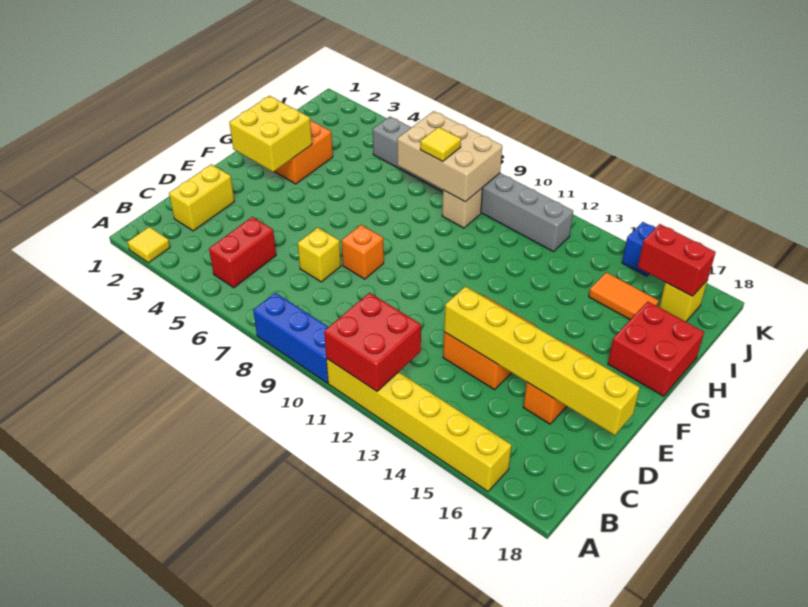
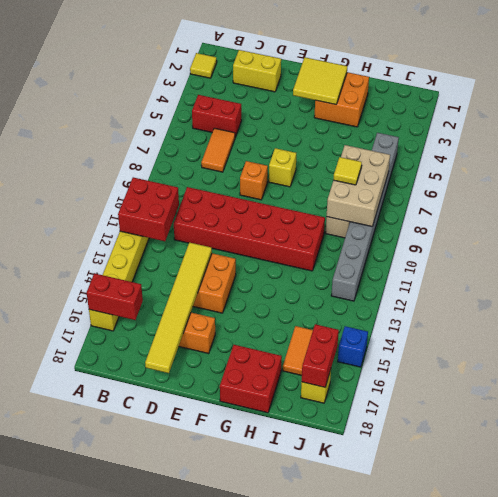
blue 1x3 brick [253,293,328,383] -> none
none -> red 1x2 brick [87,273,143,320]
none -> orange 1x2 tile [201,128,235,172]
none -> red 2x6 brick [174,187,325,271]
yellow 1x1 brick [298,227,341,282] -> yellow 1x1 brick moved to [269,148,296,187]
yellow 1x6 brick [444,286,640,435] -> yellow 1x6 tile [145,242,212,373]
yellow 2x2 brick [229,96,312,172] -> yellow 2x2 tile [293,57,347,105]

